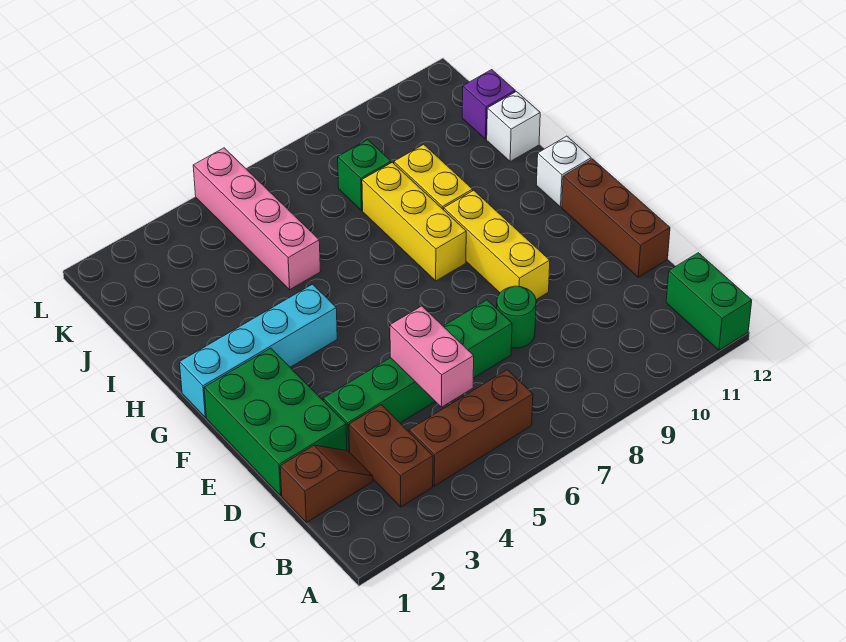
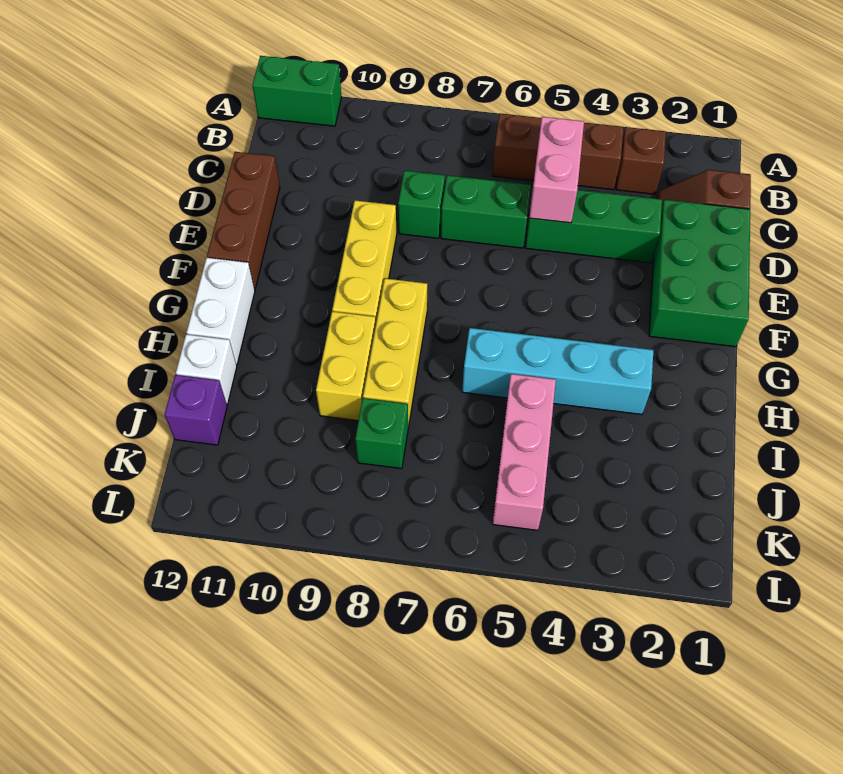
green 1x2 brick [666,253,752,350] -> green 1x2 brick turned to [252,56,342,126]
brown 1x2 brick [349,405,433,507] -> brown 1x1 brick [616,127,666,194]
green 1x1 round brick [497,286,536,348] -> green 1x1 brick [398,171,445,238]
cyan 1x4 brick [180,284,337,417] -> cyan 1x4 brick moved to [462,328,653,414]
white 1x1 brick [537,136,591,207] -> white 1x2 brick [187,258,255,365]
pink 1x4 brick [193,148,321,290] -> pink 1x3 brick [492,374,556,530]

